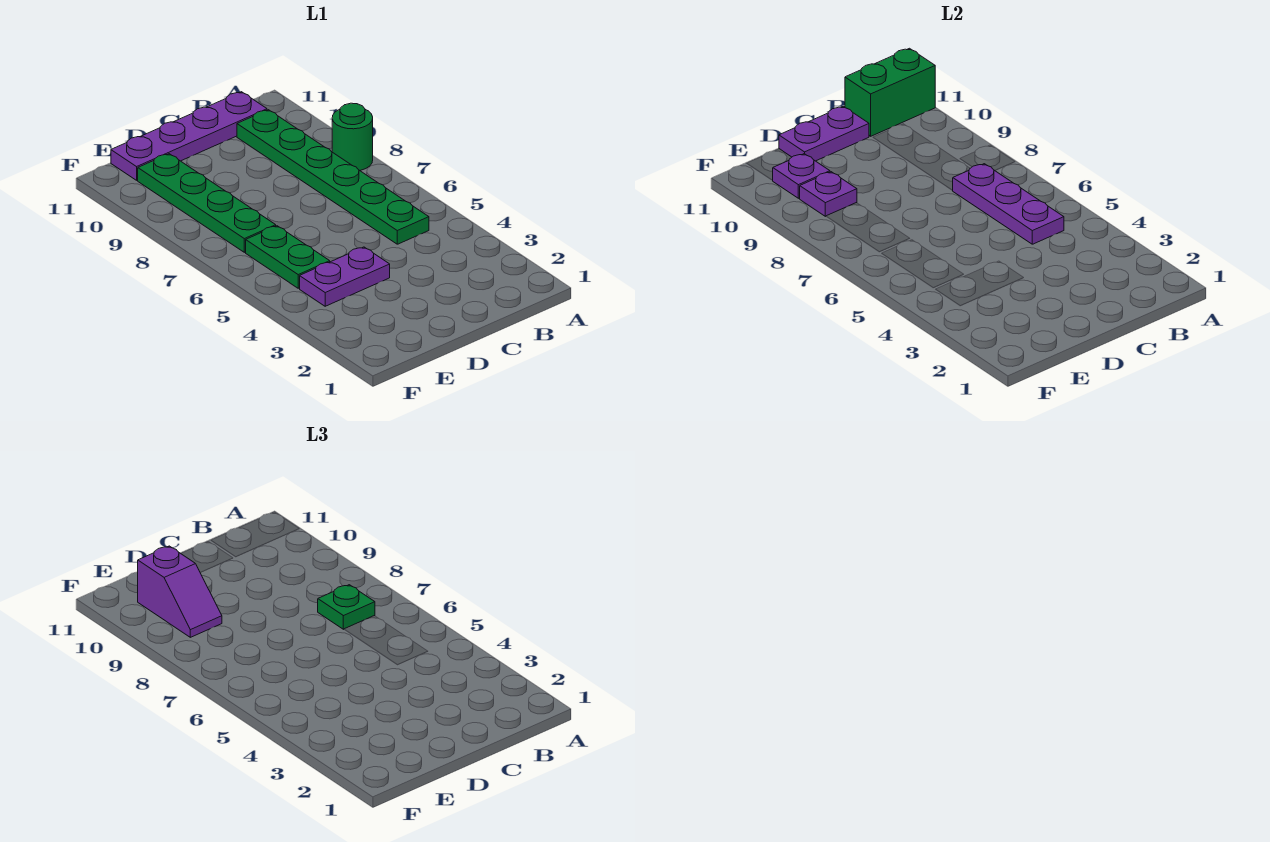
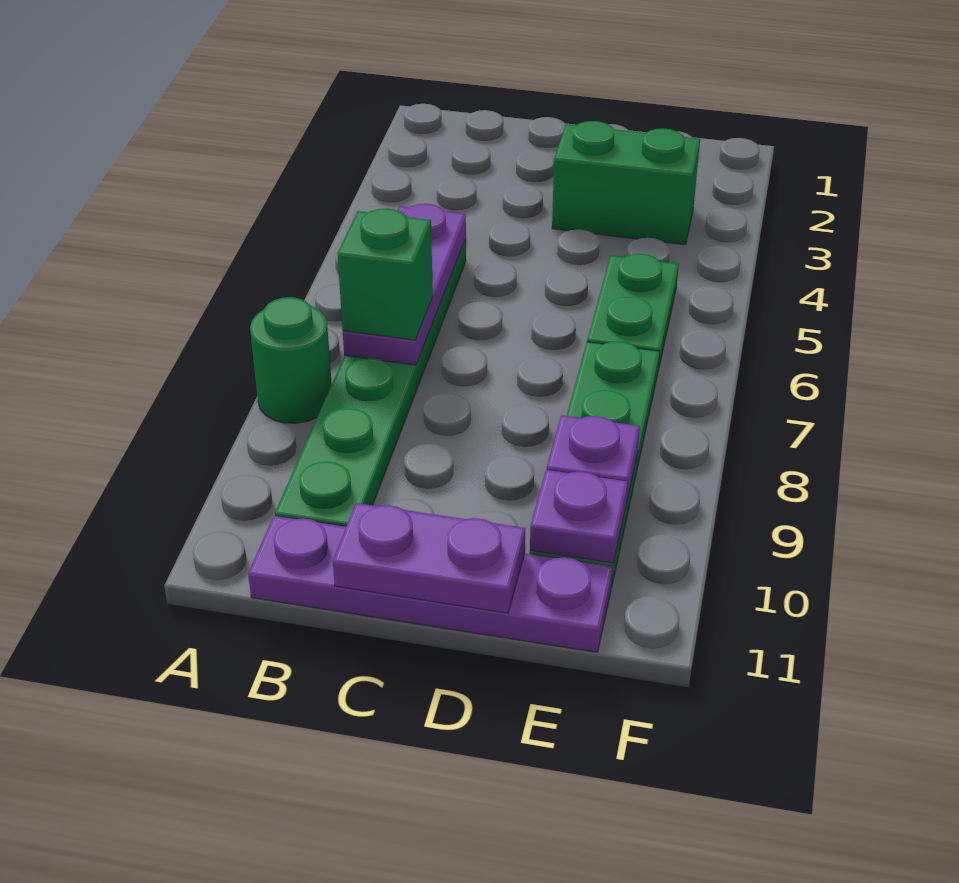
green 1x2 brick [845,48,935,136] -> green 1x2 brick moved to [552,121,700,245]
green 1x1 plate [318,585,375,629] -> green 1x1 brick [337,209,433,340]
purple 1x2 plate [300,247,390,306] -> none
purple 1x2 slope [138,546,222,637] -> none

